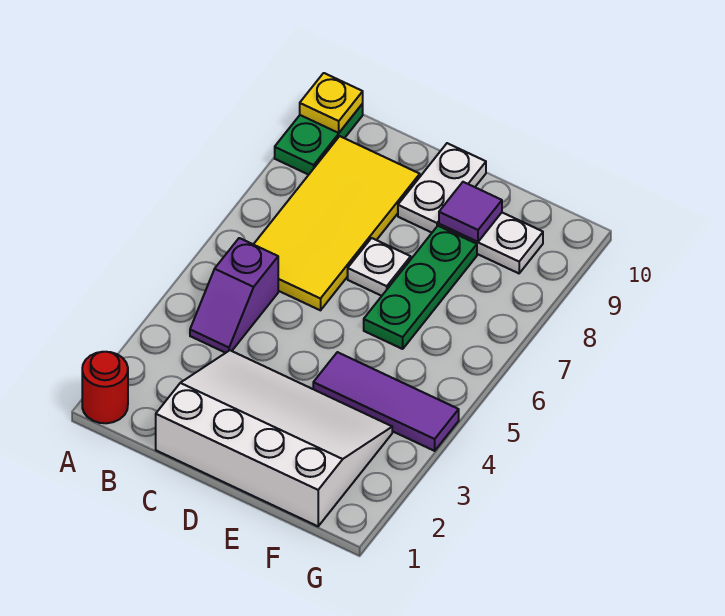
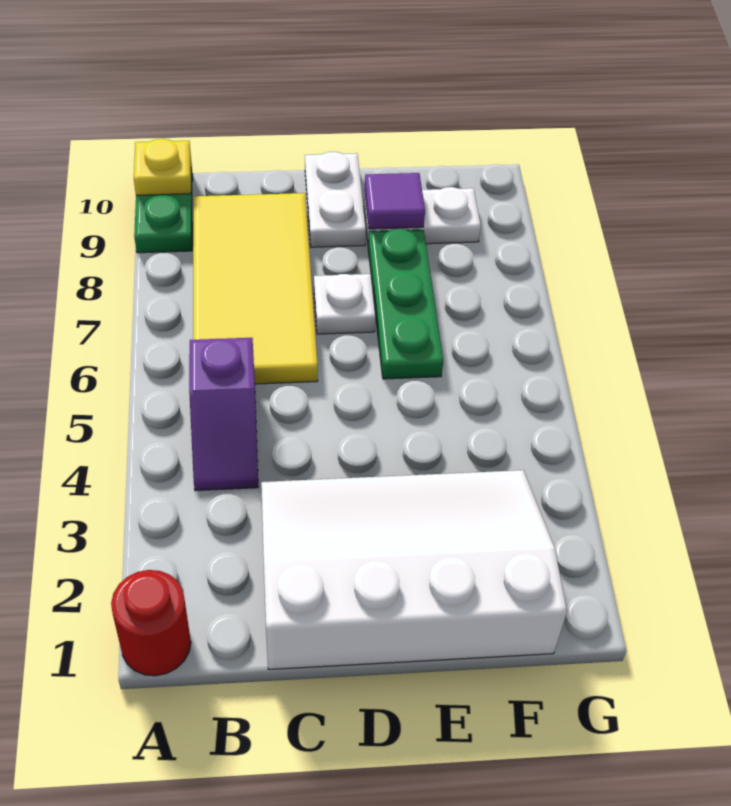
purple 1x3 tile [313,352,459,451] -> none

